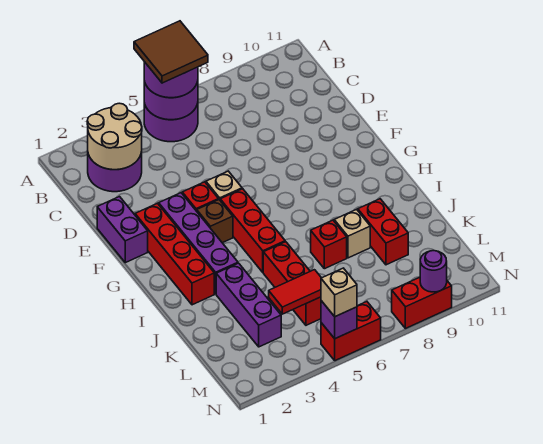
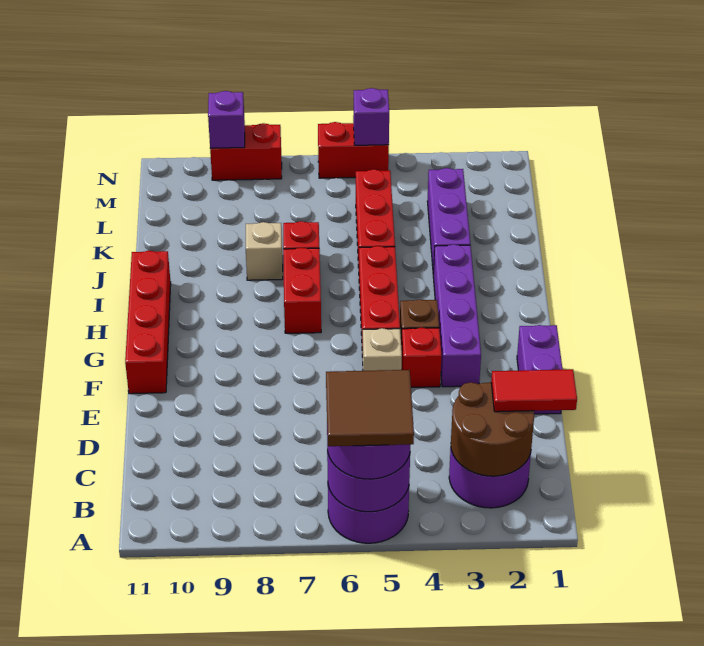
tan 2x2 round brick [87,103,142,170] -> brown 2x2 round brick [451,382,534,476]
red 1x4 brick [135,203,214,305] -> red 1x4 brick moved to [125,251,171,394]
red 1x2 brick [358,199,408,265] -> red 1x2 brick moved to [283,247,321,333]
red 1x2 tile [269,270,321,314] -> red 1x2 tile moved to [491,369,577,412]
tan 1x1 brick [321,268,357,317] -> none
purple 1x1 round brick [420,250,447,292] -> purple 1x1 brick [208,91,245,148]

